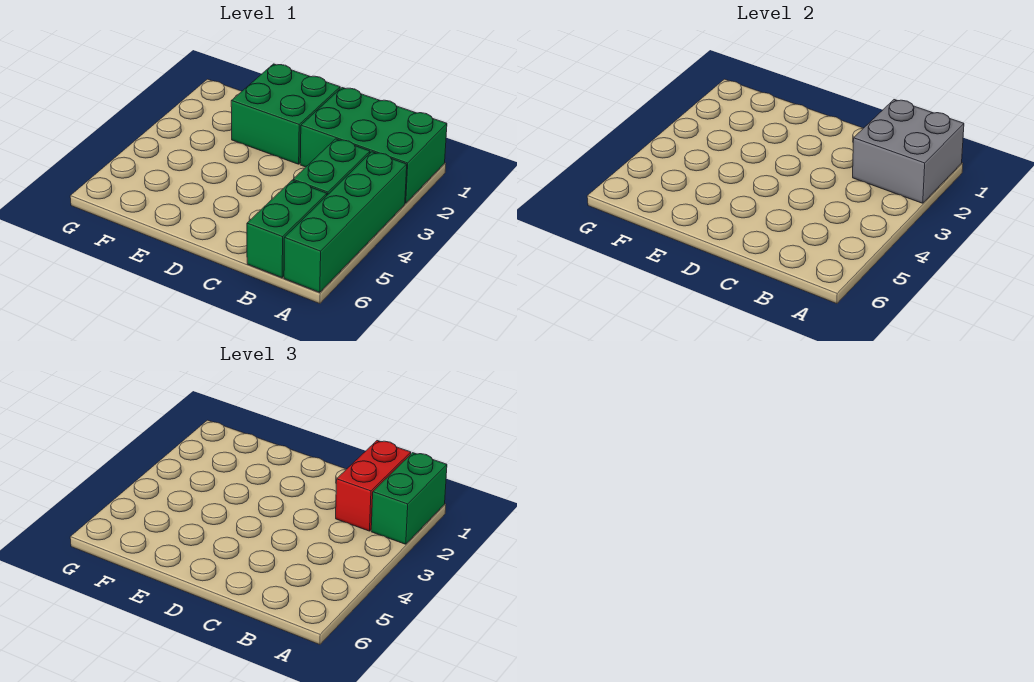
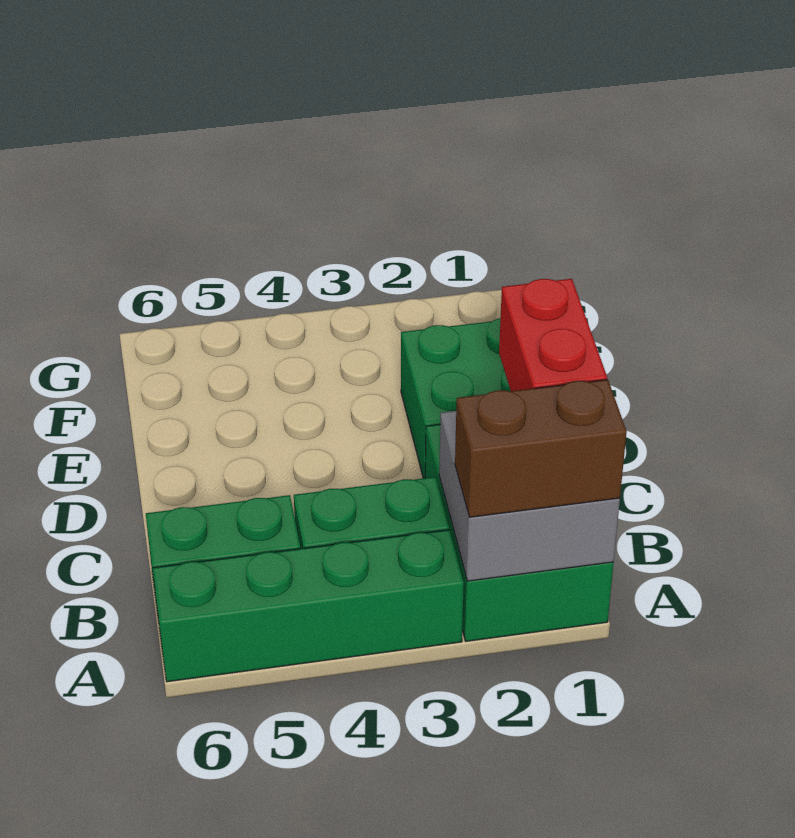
green 1x2 brick [371,453,447,544] -> brown 1x2 brick [455,380,627,517]
red 1x2 brick [336,441,411,531] -> red 1x2 brick turned to [499,279,607,391]

